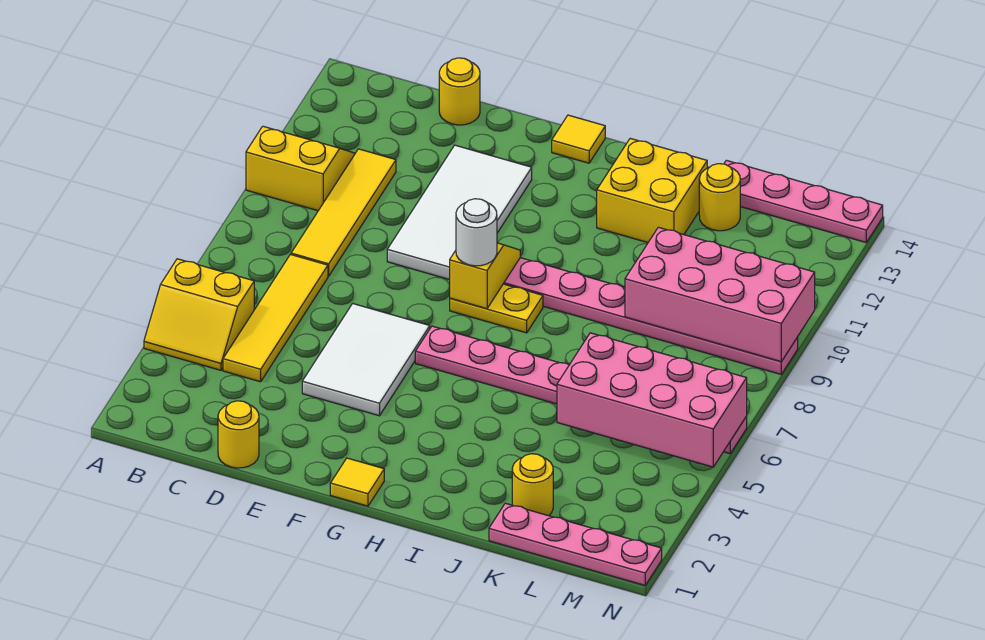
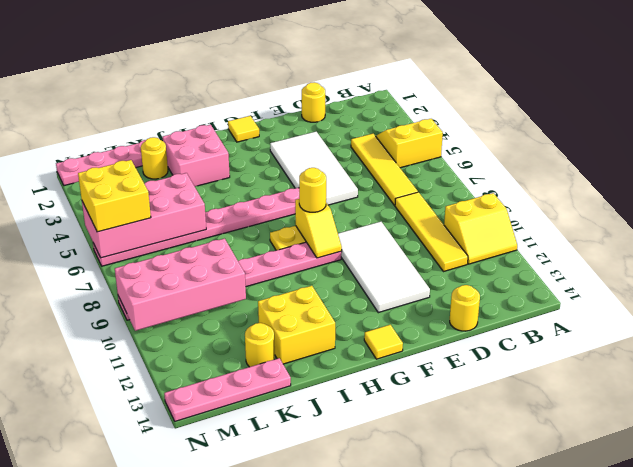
white 2x3 tile [302,304,430,416] -> white 2x4 tile [270,132,358,205]
white 1x1 round brick [456,199,497,266] -> yellow 1x1 round brick [299,168,326,212]
none -> pink 2x2 brick [163,125,230,186]
none -> yellow 2x2 brick [78,160,151,232]

